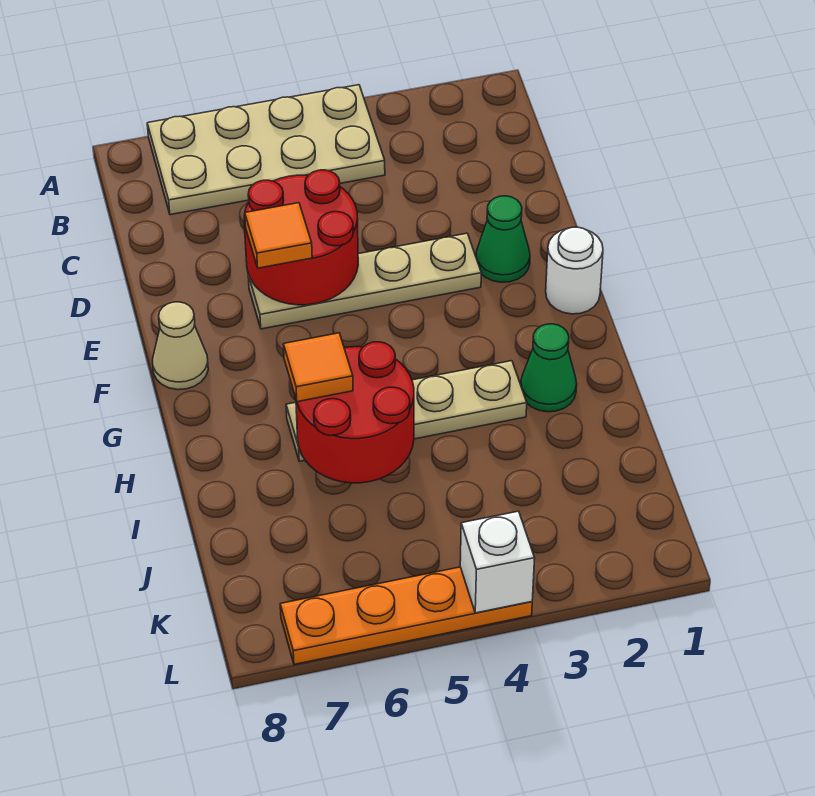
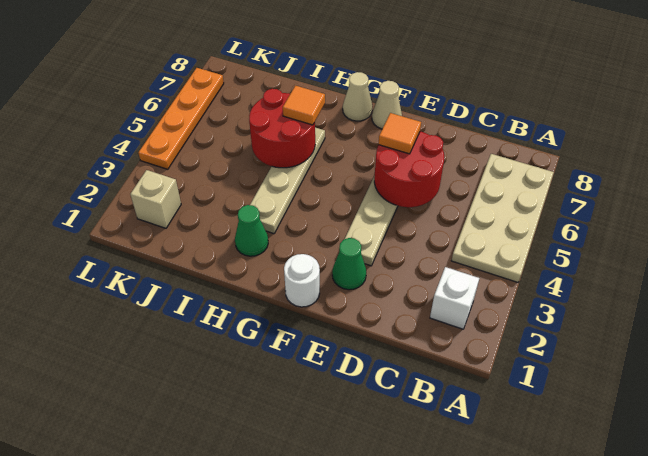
none -> tan 1x1 cone [343,72,372,121]
none -> tan 1x1 brick [130,170,181,228]
white 1x1 brick [460,511,535,613] -> white 1x1 brick moved to [430,267,479,329]

